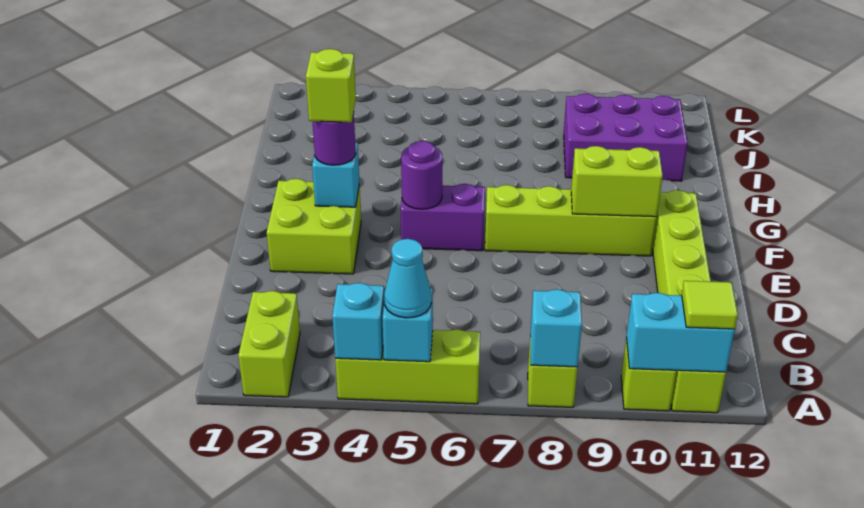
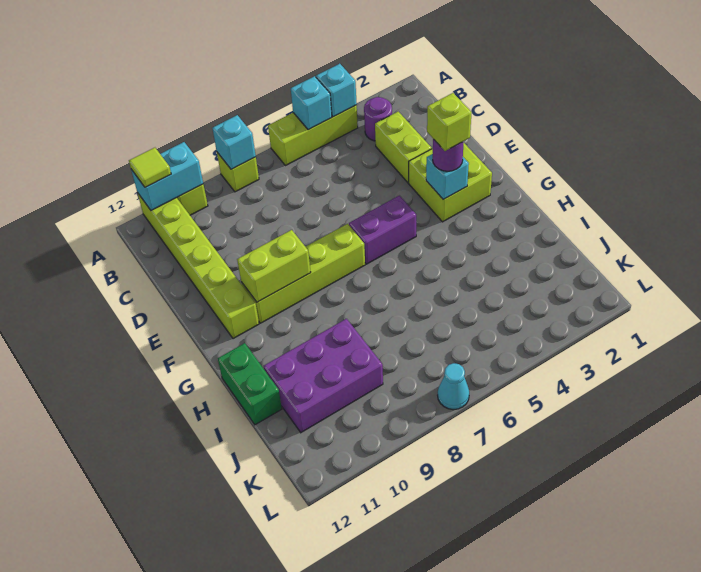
lime 1x2 brick [238,291,300,397] -> lime 1x2 brick moved to [375,112,432,183]
cyan 1x1 cone [384,239,432,318] -> cyan 1x1 cone moved to [438,363,469,410]
purple 1x1 round brick [401,141,442,209] -> purple 1x1 round brick moved to [364,97,392,141]
none -> green 1x2 brick [218,343,282,425]

